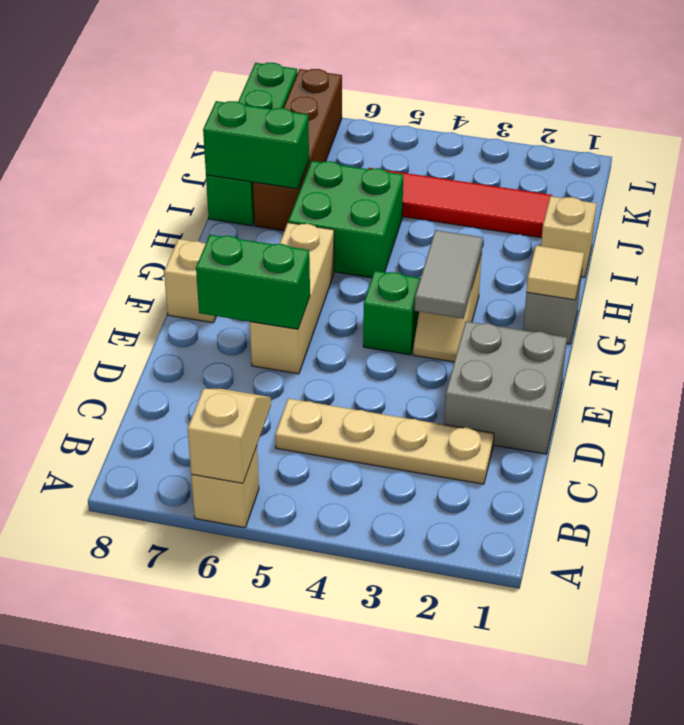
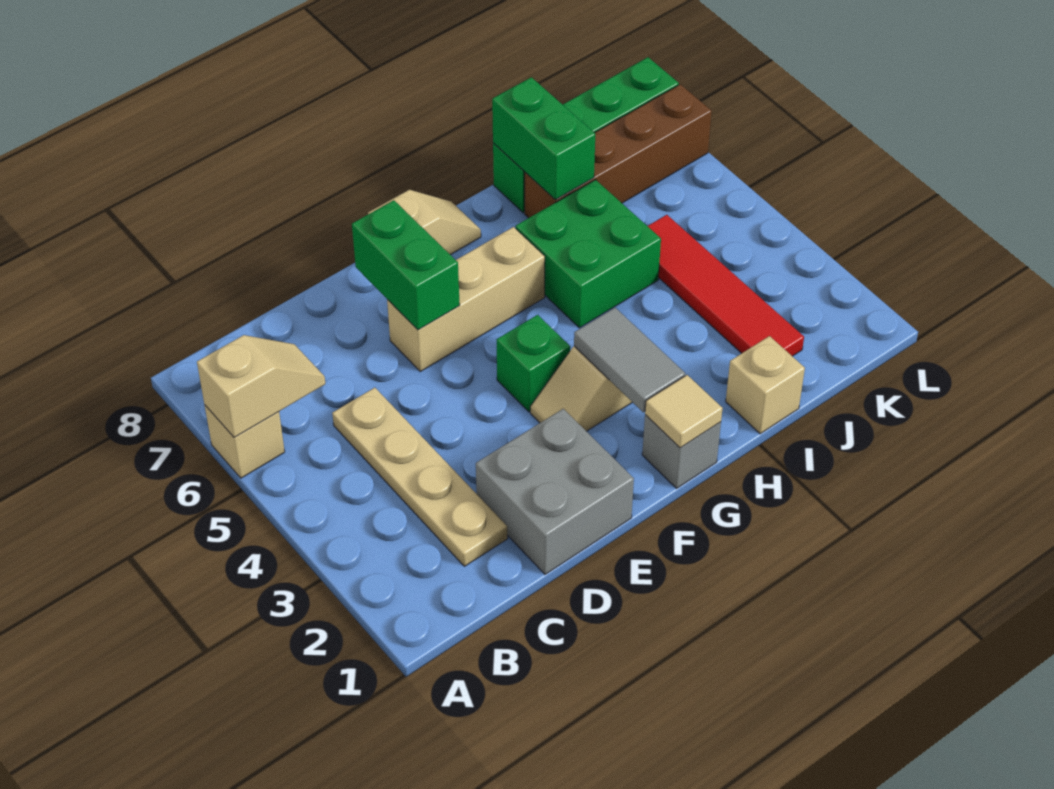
grey 1x2 tile [415,230,483,319] -> grey 1x2 tile turned to [574,308,685,412]

